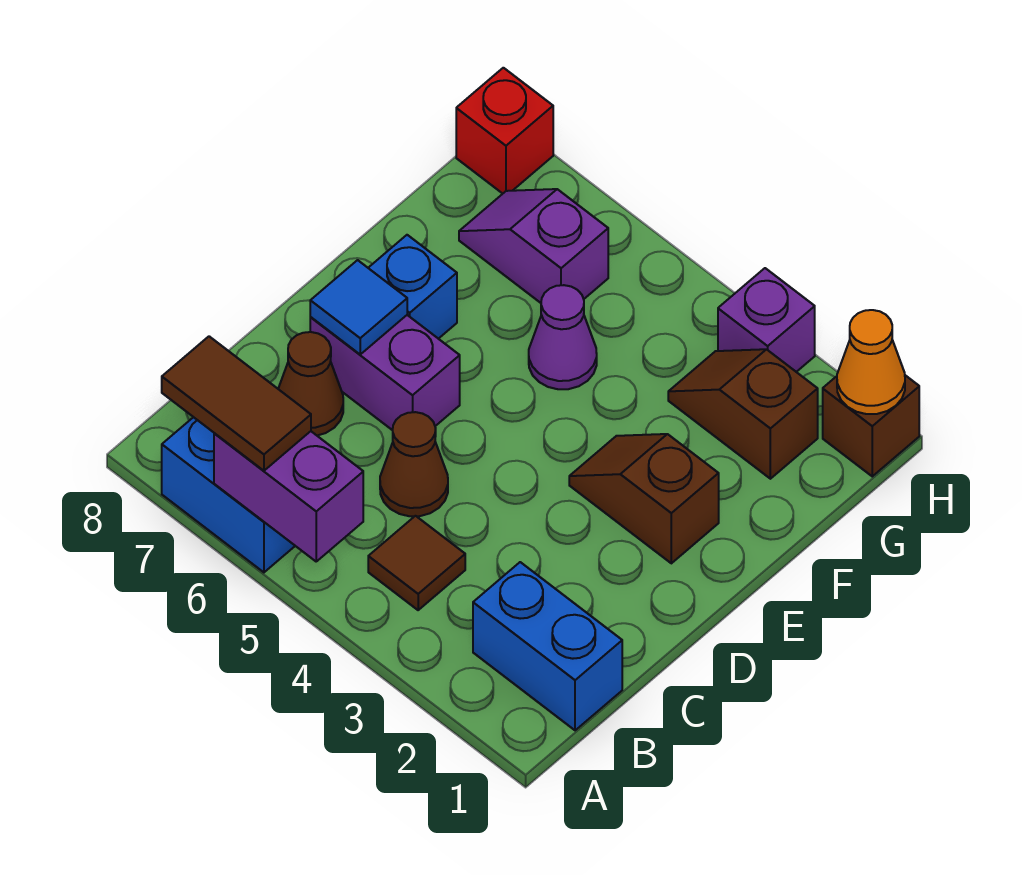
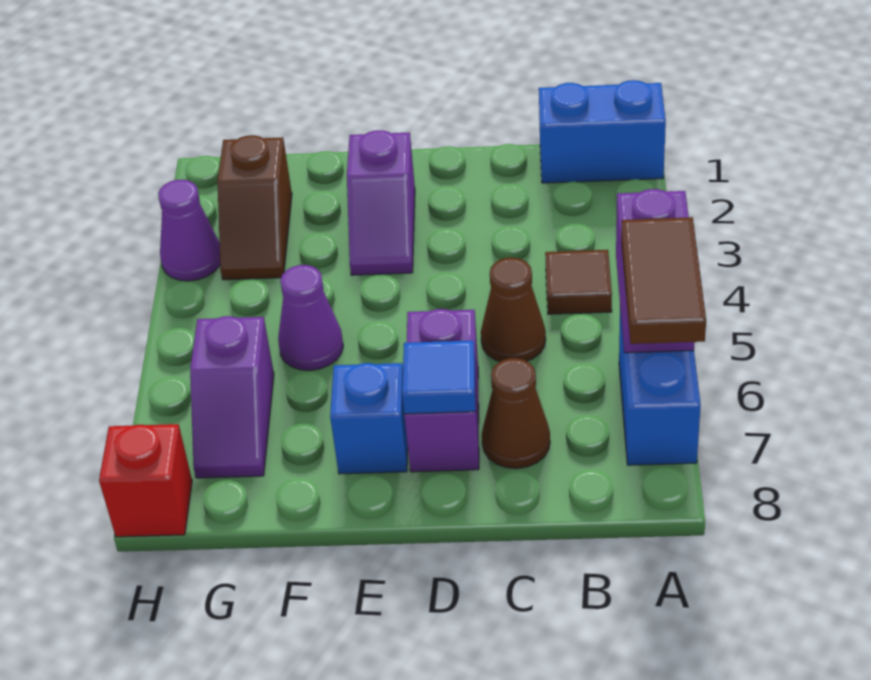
blue 1x2 brick [473,562,622,730] -> blue 1x2 brick turned to [539,80,666,183]
brown 1x2 slope [569,434,719,563] -> purple 1x2 slope [347,130,415,275]
brown 1x1 brick [823,375,919,476] -> none
orange 1x1 cone [837,310,905,414] -> none
purple 1x1 brick [718,268,815,372] -> purple 1x1 cone [158,180,220,281]

